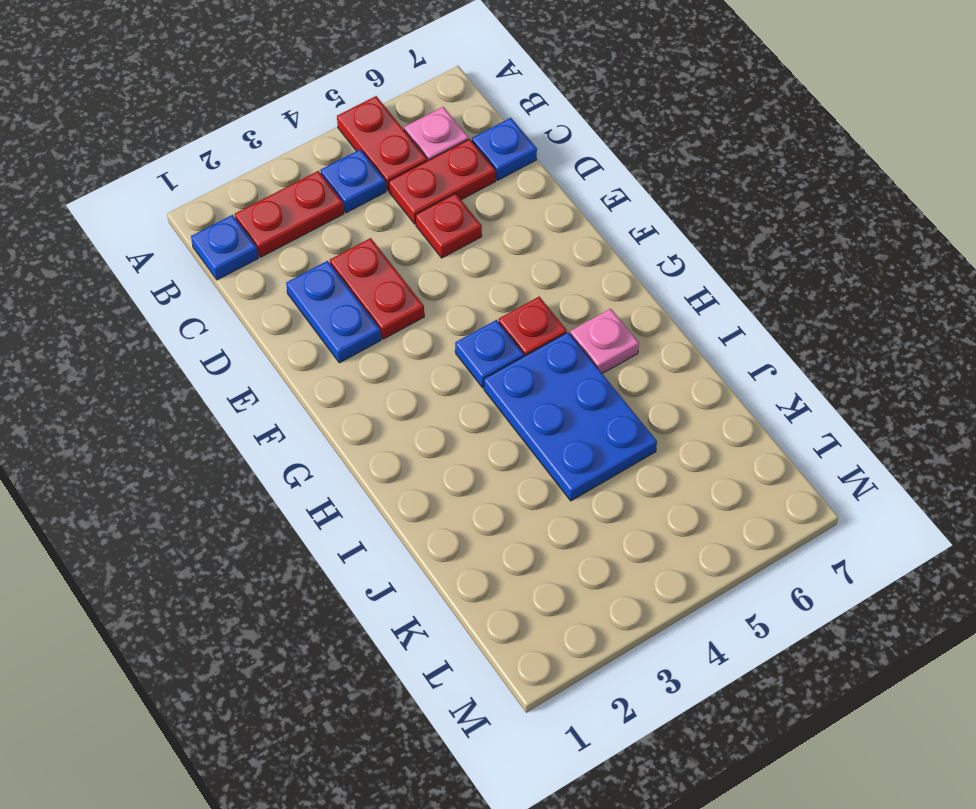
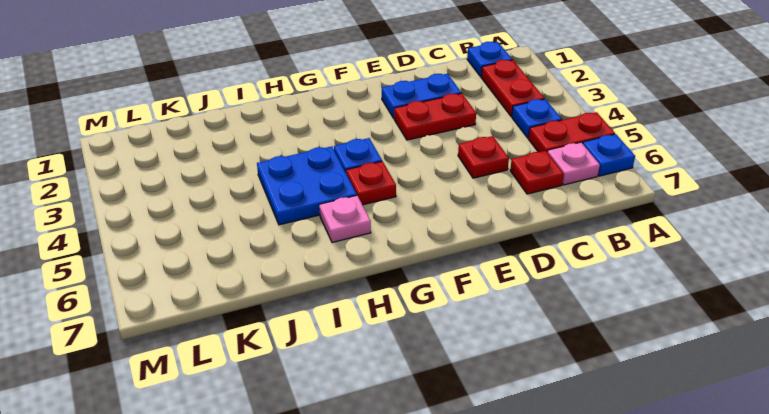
red 1x2 plate [389,139,496,224] -> red 1x1 plate [510,151,564,194]
blue 1x1 plate [472,118,537,180] -> blue 1x1 plate moved to [583,134,635,176]
blue 2x3 plate [484,332,657,501] -> blue 2x2 plate [257,146,357,225]

